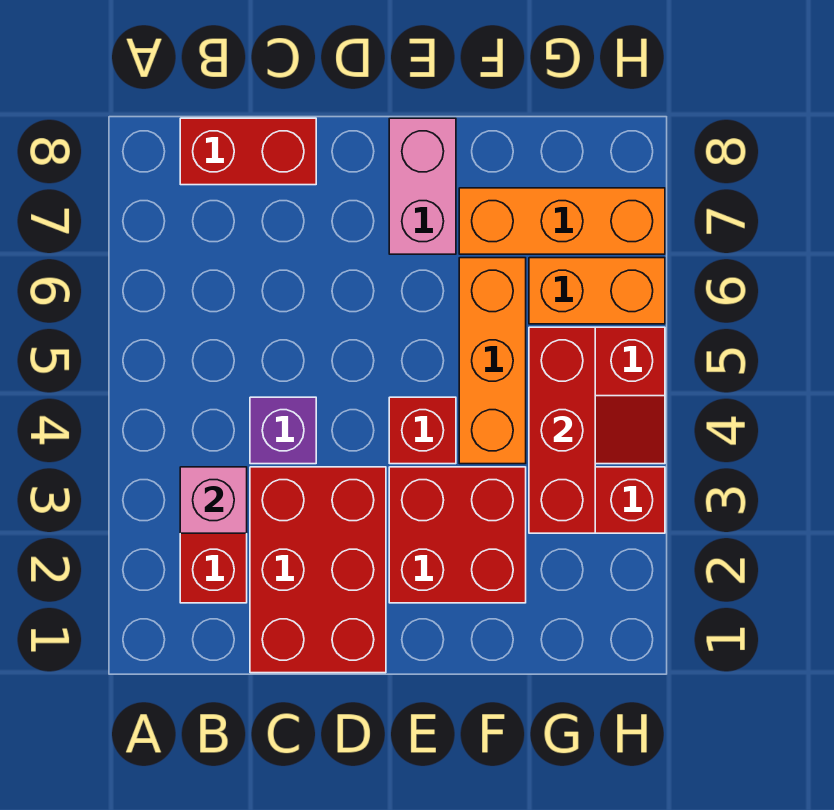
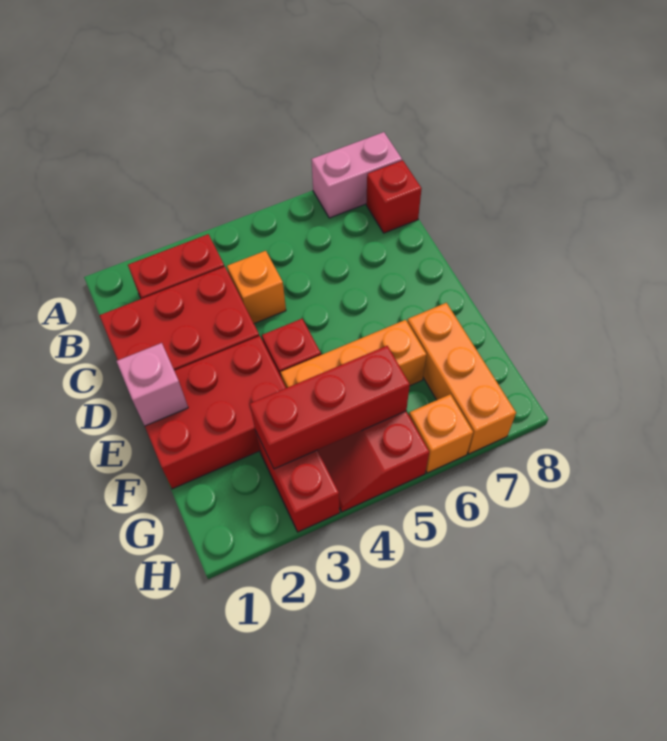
pink 1x1 brick [180,467,247,533] -> pink 1x1 brick moved to [116,343,188,426]
red 1x2 brick [180,118,316,185] -> red 1x1 brick [366,160,422,233]
purple 1x1 brick [250,397,316,464] -> orange 1x1 brick [227,251,286,324]
red 2x2 brick [389,467,526,603] -> red 2x3 brick [145,336,286,489]
pink 1x2 brick [389,118,456,254] -> pink 1x2 brick moved to [311,132,402,218]
orange 1x2 brick [529,258,665,324] -> orange 1x1 brick [409,394,473,473]

